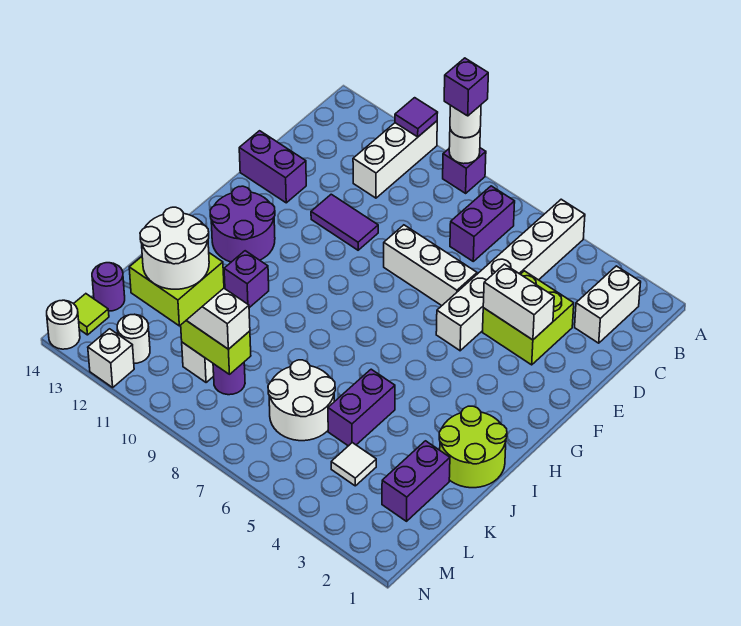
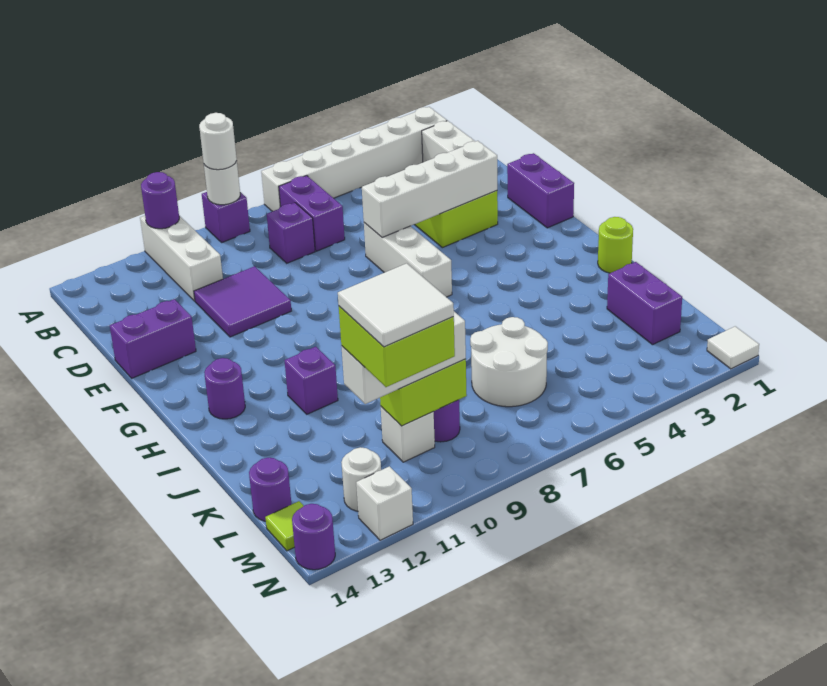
white 1x6 brick [436,199,585,351] -> white 1x6 brick turned to [261,107,447,211]
purple 1x1 brick [444,58,488,116] -> purple 1x1 brick moved to [267,203,315,263]
purple 1x1 tile [395,98,438,137] -> purple 1x1 round brick [141,172,179,229]
white 1x2 brick [483,264,554,340] -> white 1x4 brick [362,141,497,238]
white 1x3 brick [384,225,477,306] -> white 1x3 brick turned to [364,223,452,297]
purple 1x2 tile [311,194,378,250] -> purple 2x2 tile [194,266,291,337]
purple 2x2 round brick [210,186,275,262] -> purple 1x1 round brick [204,358,245,419]
lime 2x2 round brick [439,406,507,488] -> lime 1x1 round brick [598,217,633,273]
purple 1x2 brick [328,369,395,446] -> purple 1x2 brick moved to [507,153,574,228]
white 1x1 tile [331,443,376,486] -> white 1x1 tile moved to [707,326,759,369]
white 2x2 round brick [140,207,209,289] -> white 2x2 tile [338,263,454,347]
white 1x1 round brick [47,300,80,349] -> purple 1x1 round brick [292,504,335,570]

